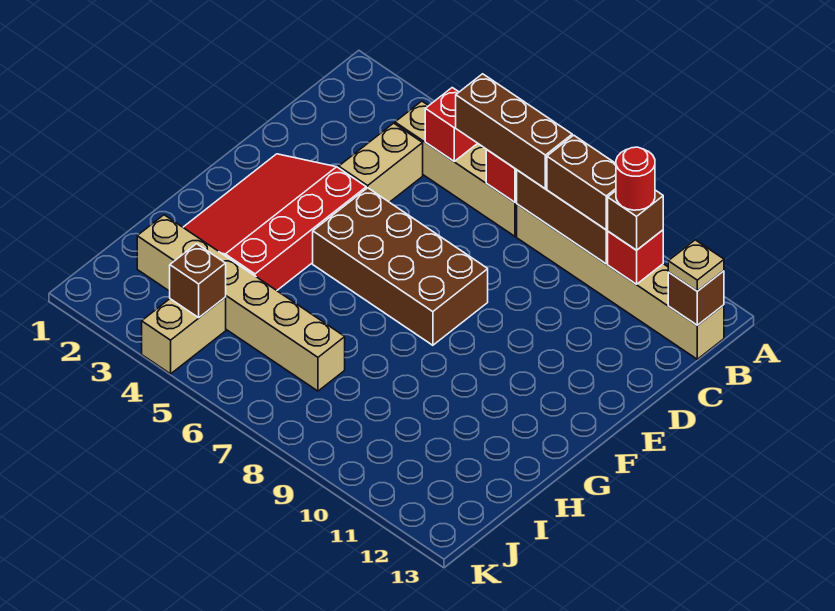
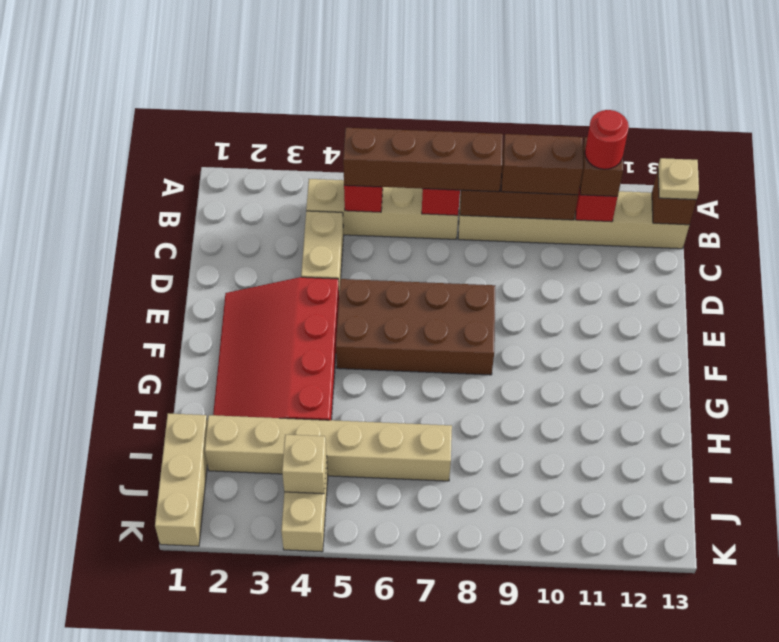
brown 1x3 brick [456,74,572,189] -> brown 1x4 brick [343,128,503,192]
none -> tan 1x3 brick [155,413,208,546]
brown 1x1 brick [170,244,226,318] -> tan 1x1 brick [282,435,327,494]

